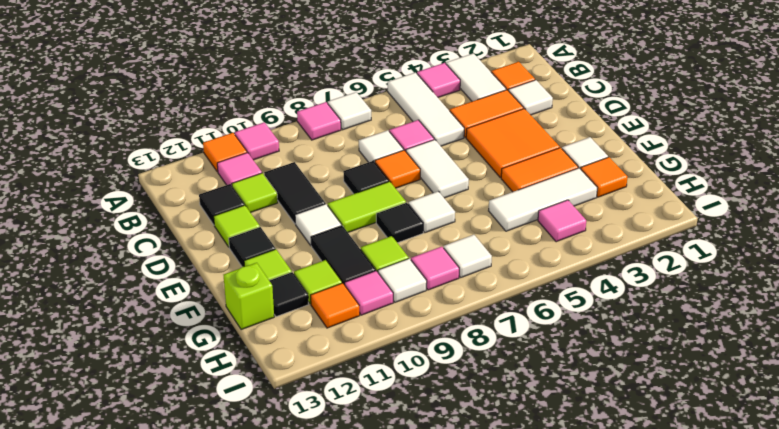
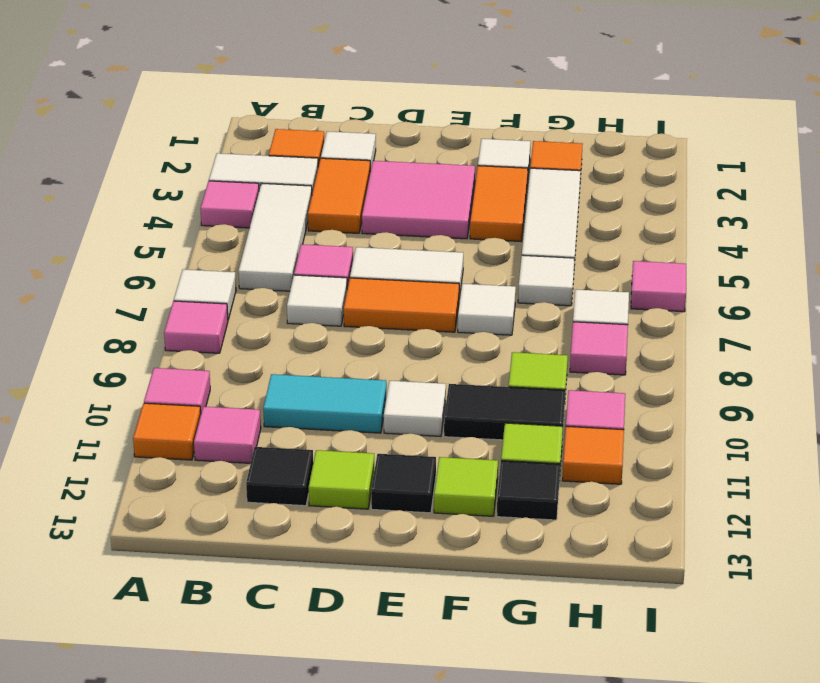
white 1x3 tile [388,73,464,146] -> white 1x3 tile turned to [238,183,312,291]
black 1x2 tile [264,162,325,223] -> cyan 1x2 tile [263,374,387,433]
lime 1x1 tile [232,173,278,213] -> none
orange 2x2 tile [466,109,560,178] -> pink 2x2 tile [362,161,475,239]
orange 1x1 tile [375,150,420,188] -> orange 1x2 tile [344,278,459,332]
black 1x1 tile [343,161,389,194] -> none
lime 1x2 tile [328,181,406,232] -> none
black 1x1 tile [376,203,423,243] -> none
lime 1x1 brick [224,263,274,330] -> none
pink 1x1 tile [538,200,586,242] -> pink 1x1 tile moved to [631,261,686,312]
white 1x1 tile [378,259,427,302] -> white 1x1 tile moved to [518,255,575,306]

